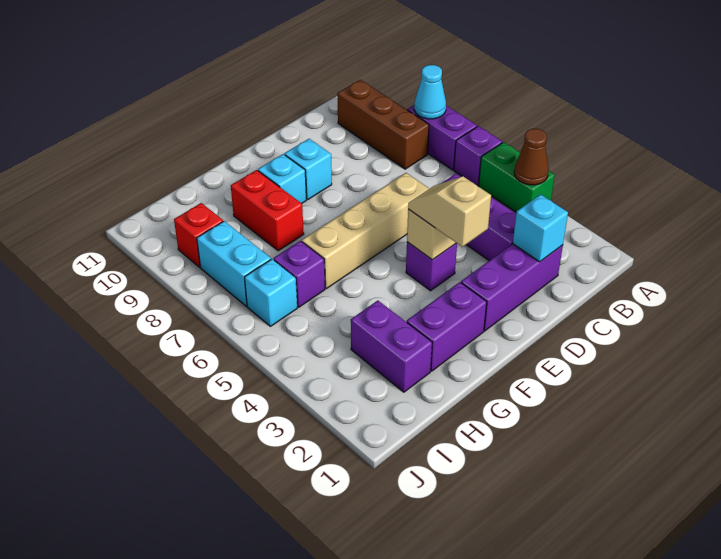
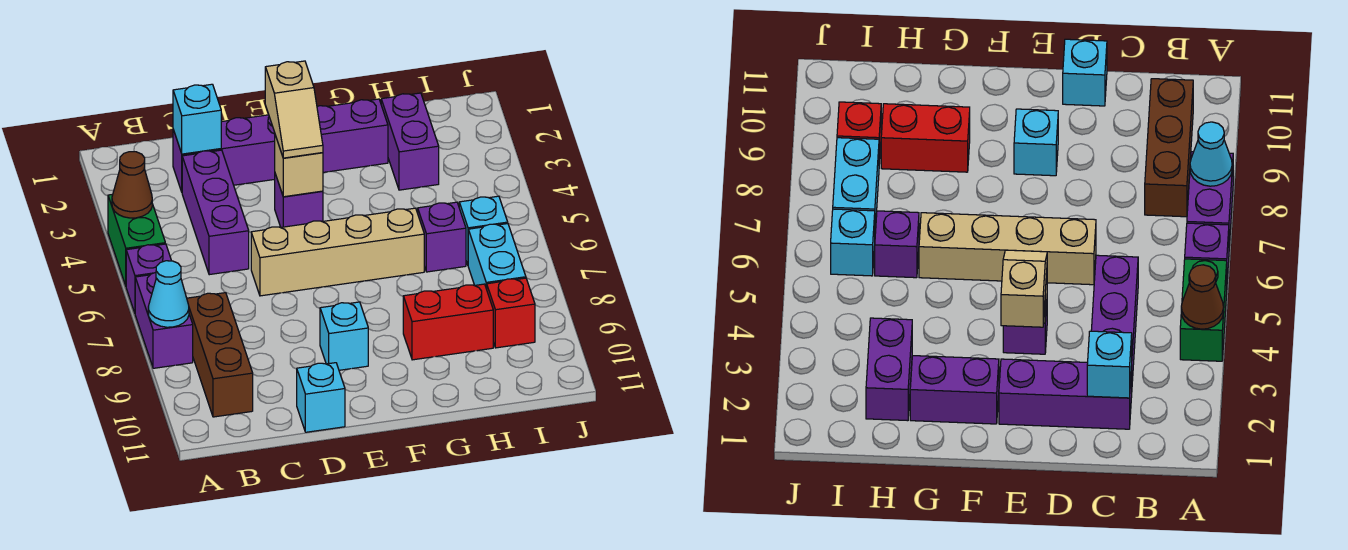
cyan 1x1 brick [258,154,306,203] -> cyan 1x1 brick moved to [297,363,345,432]
red 1x2 brick [231,170,304,251] -> red 1x2 brick turned to [403,284,493,360]

